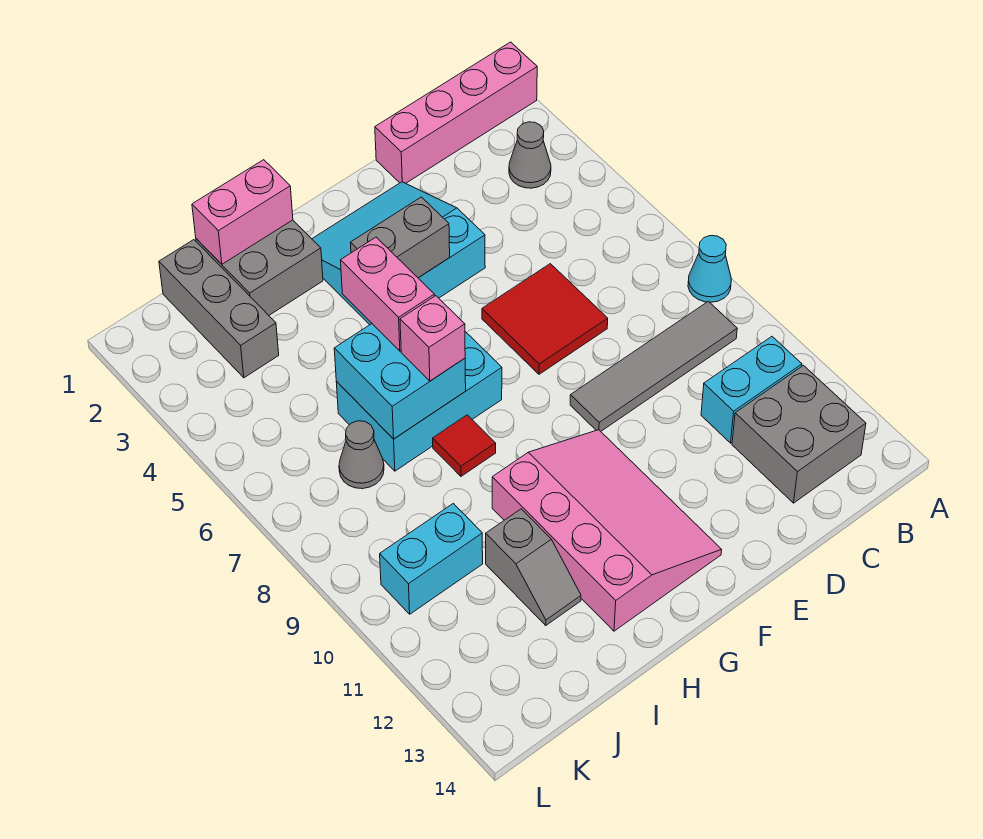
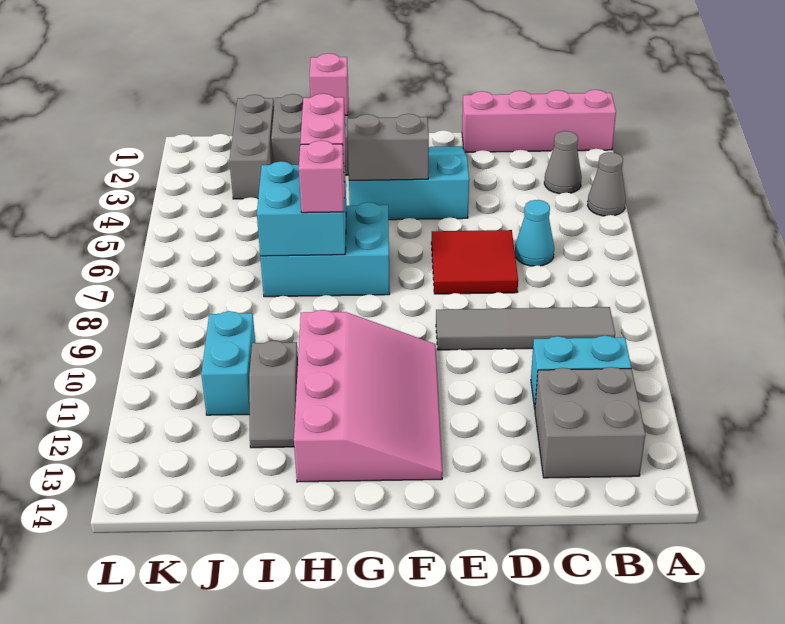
cyan 1x1 cone [688,236,731,302] -> cyan 1x1 cone moved to [515,200,554,266]
pink 1x2 brick [192,160,293,264] -> pink 1x1 brick [310,53,348,115]
red 1x1 tile [433,415,496,476] -> none
grey 1x1 cone [339,421,384,489] -> grey 1x1 cone moved to [588,152,626,216]
cyan 1x2 brick [380,503,483,614] -> cyan 1x2 brick turned to [201,311,255,415]

